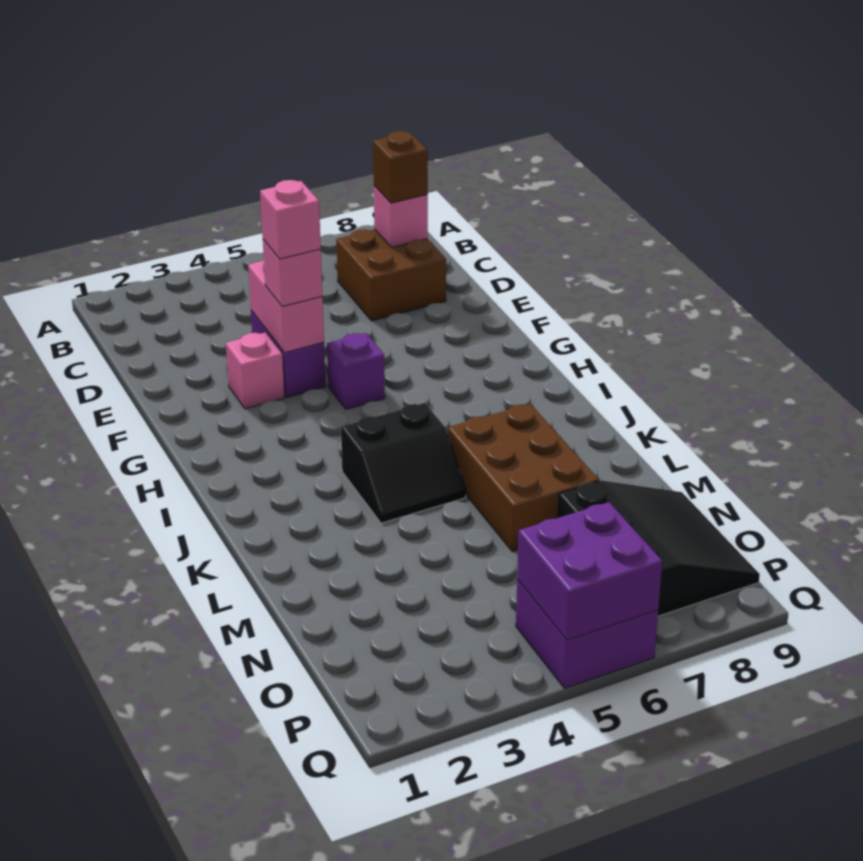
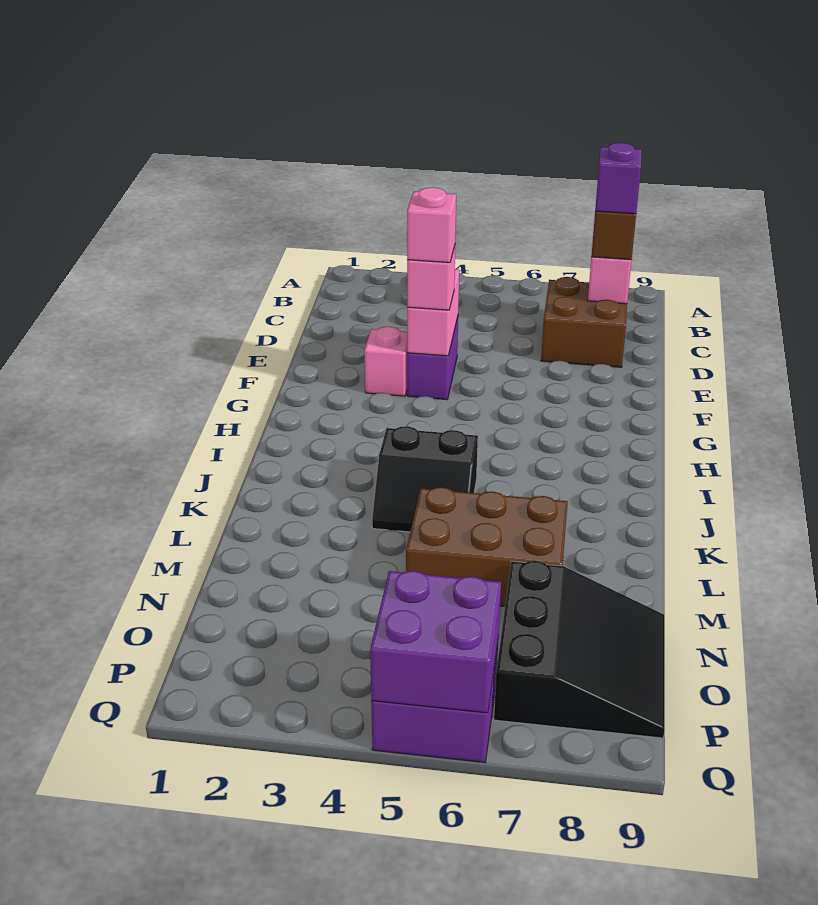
purple 1x1 brick [327,333,385,409] -> purple 1x1 brick moved to [595,143,642,214]
brown 2x3 brick [447,404,599,552] -> brown 2x3 brick turned to [406,487,568,606]

